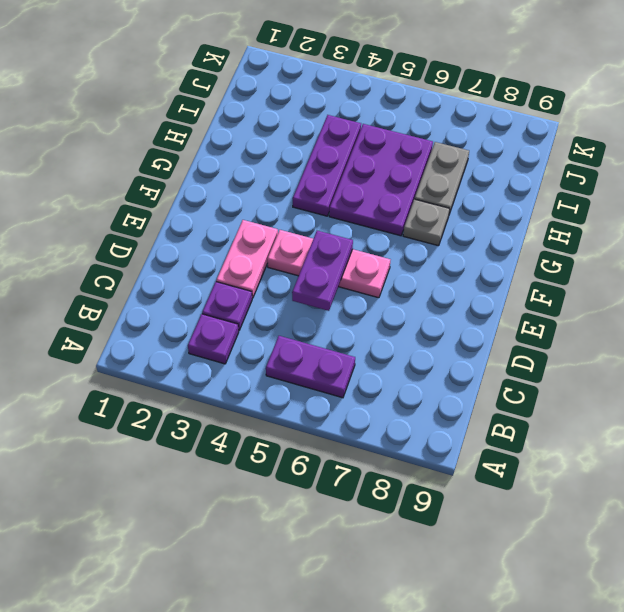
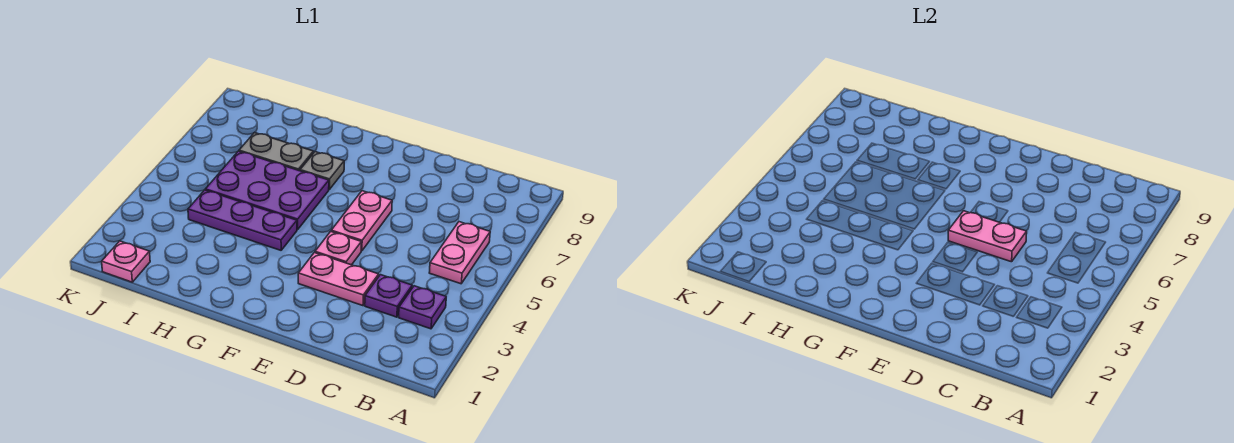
purple 1x2 plate [266,336,355,398] -> pink 1x2 plate [429,222,490,284]
purple 1x2 plate [292,231,353,311] -> pink 1x2 plate [948,211,1027,262]
none -> pink 1x1 plate [102,241,150,282]

